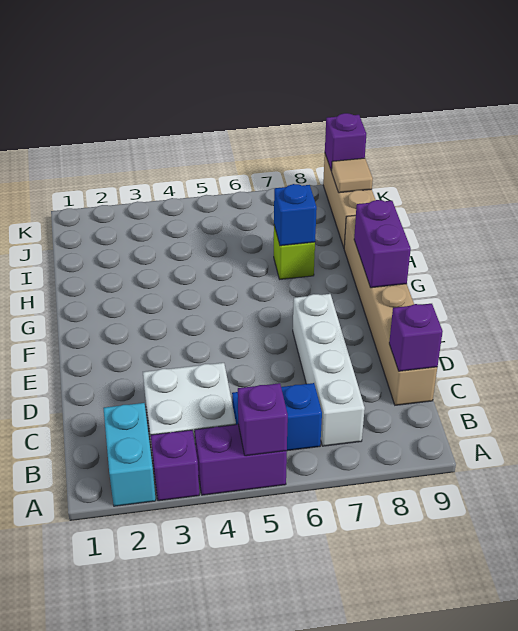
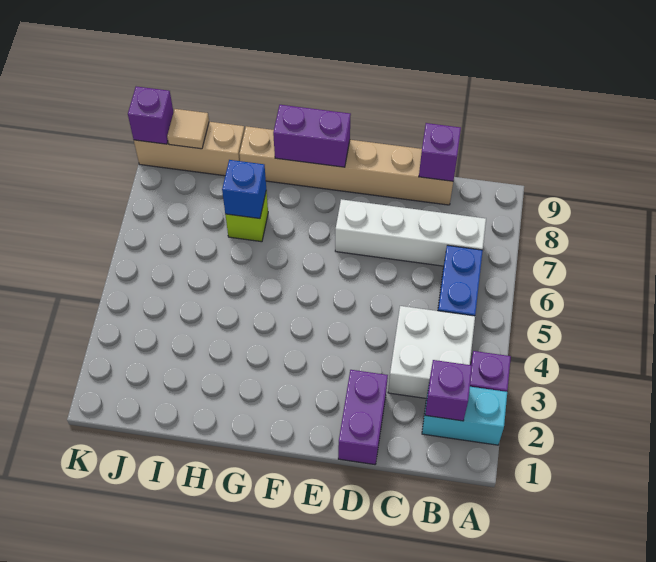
purple 1x2 brick [195,424,287,495] -> purple 1x2 brick moved to [338,370,388,465]
purple 1x1 brick [238,383,288,456] -> purple 1x1 brick moved to [425,360,472,421]

